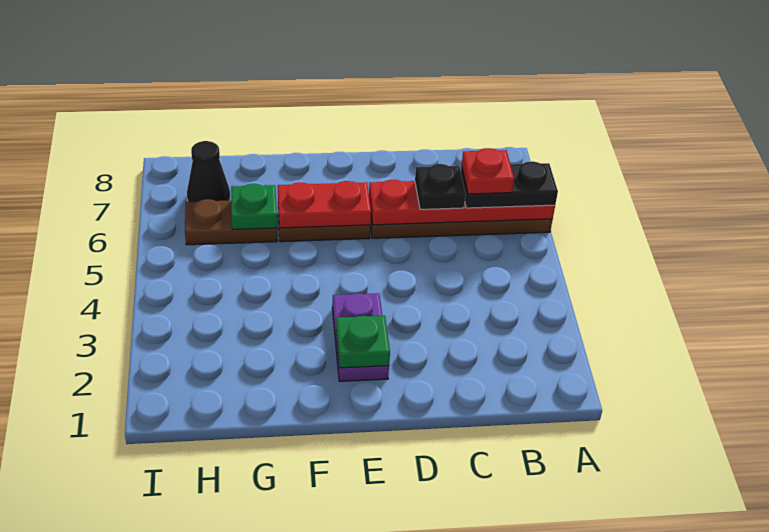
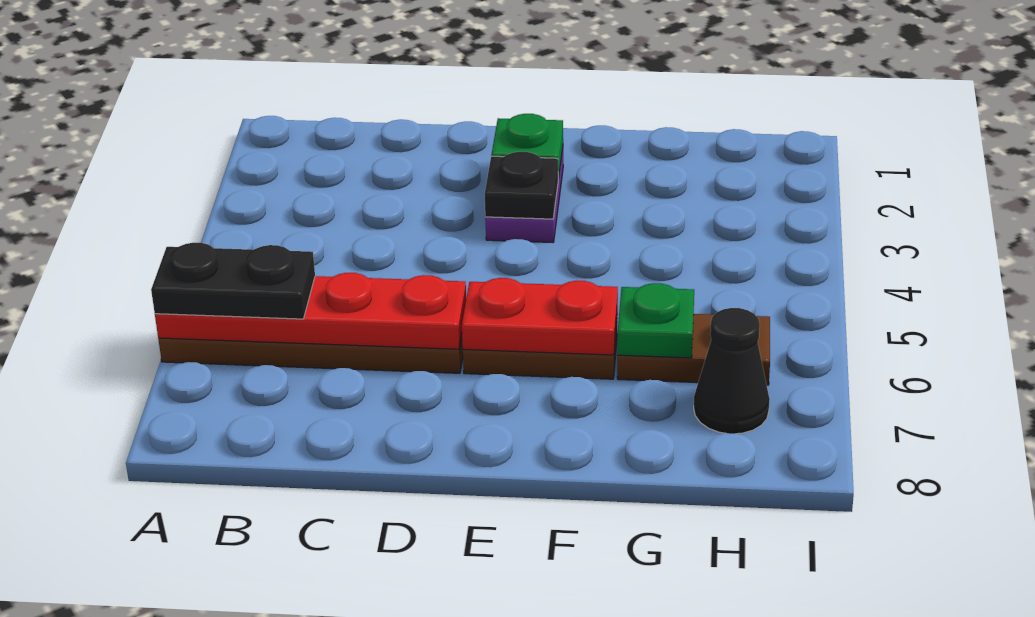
red 1x1 plate [462,148,514,194] -> none
black 1x1 plate [415,164,466,209] -> black 1x1 plate moved to [485,152,559,219]

